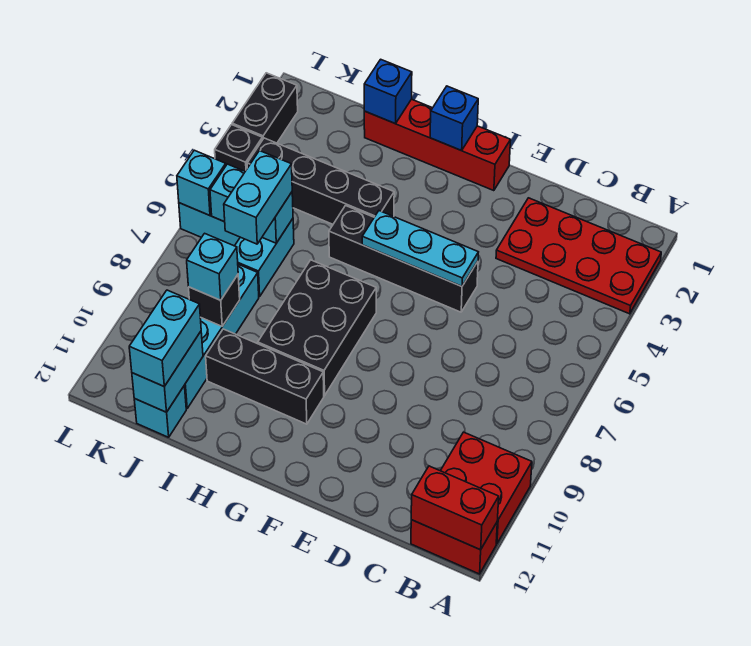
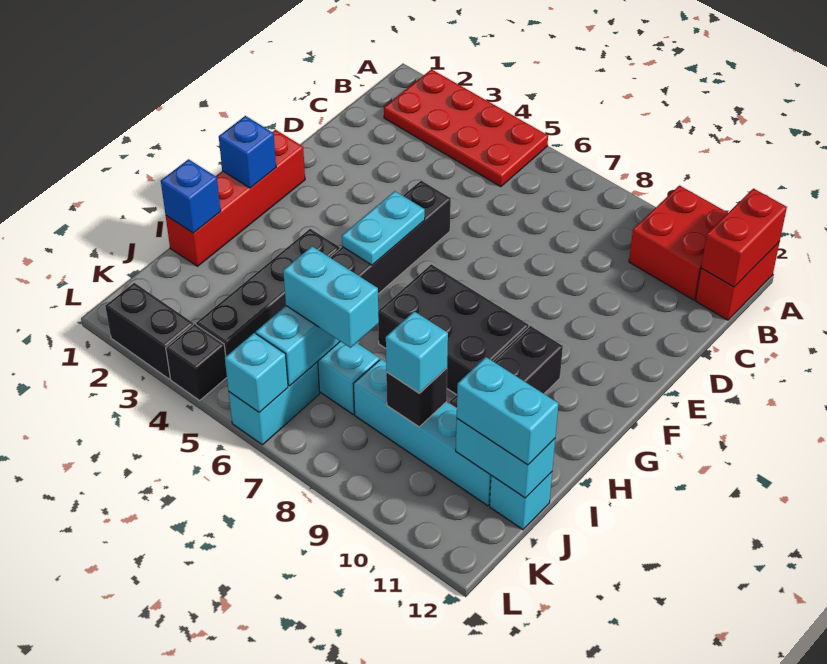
red 2x4 plate [496,198,661,314] -> red 2x4 plate turned to [384,69,548,187]
cyan 1x3 plate [362,211,478,286] -> cyan 1x2 plate [342,191,425,265]

